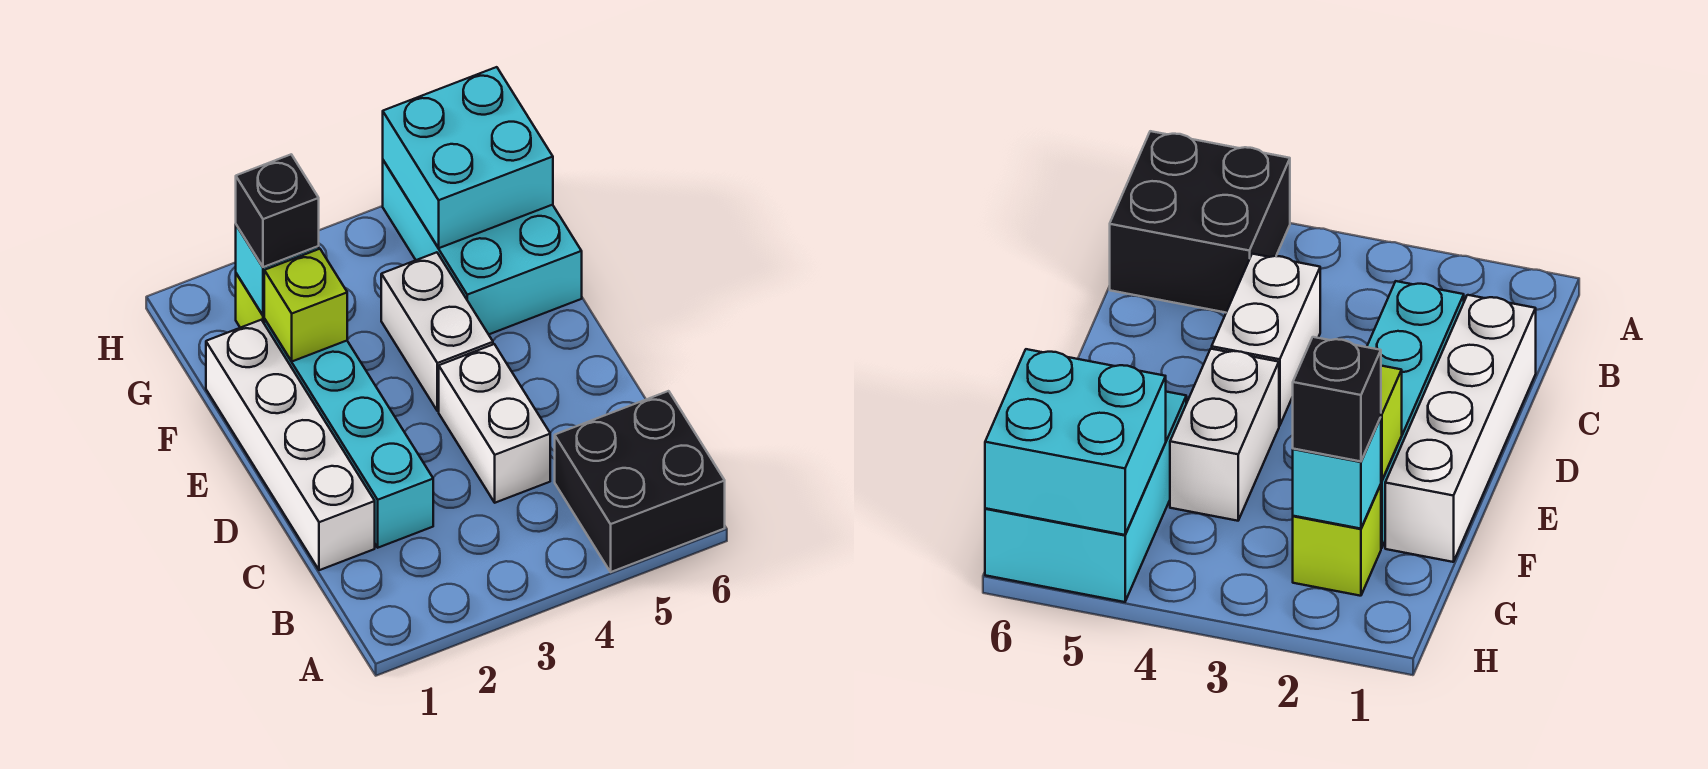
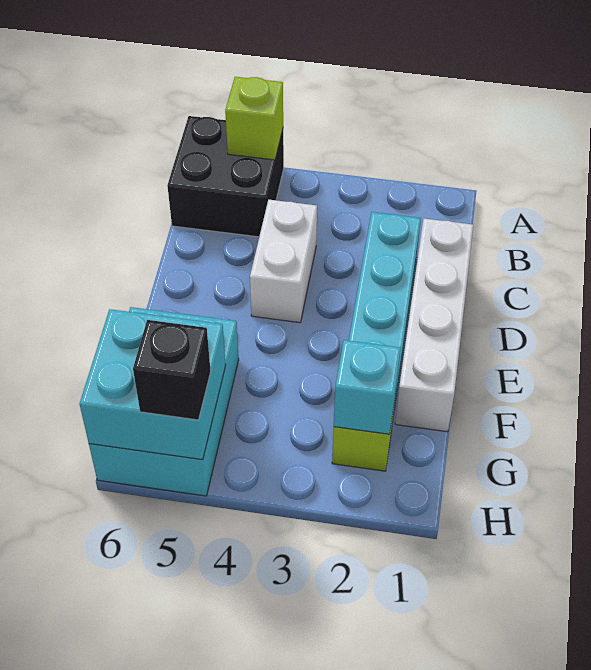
white 1x2 brick [381,252,493,411] -> none
lime 1x1 brick [264,249,347,361] -> lime 1x1 brick moved to [225,77,283,160]
black 1x1 brick [236,154,319,267] -> black 1x1 brick moved to [133,320,211,420]

